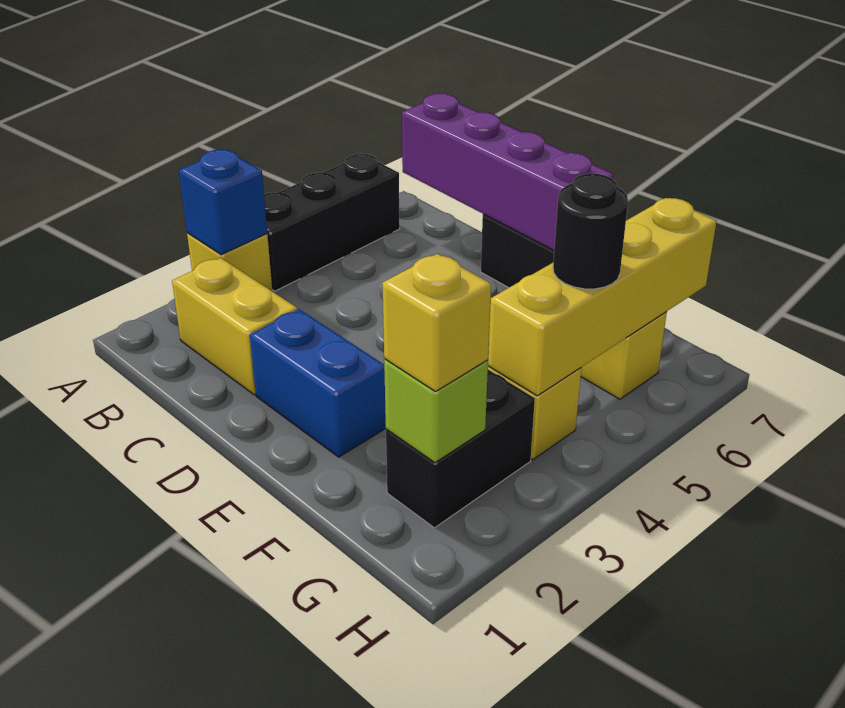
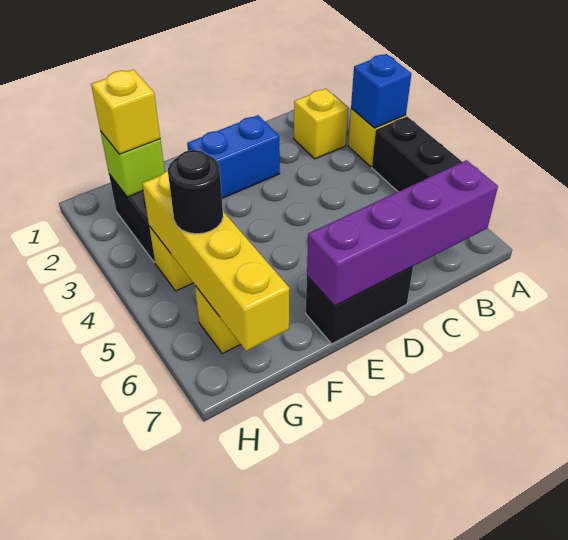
yellow 1x2 brick [172,258,297,395] -> yellow 1x1 brick [294,89,348,159]

